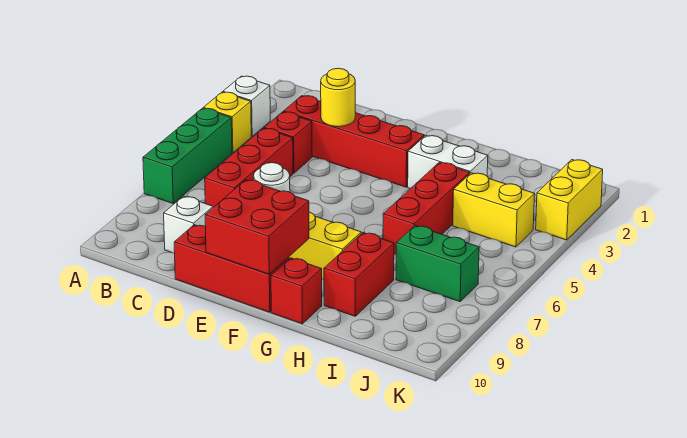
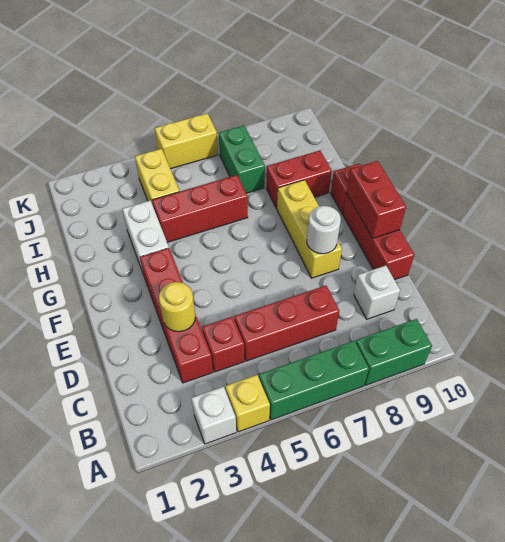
none -> green 1x2 brick [356,319,432,385]
red 2x2 brick [205,180,309,274] -> red 1x2 brick [346,161,406,238]
yellow 1x2 brick [536,160,603,240] -> yellow 1x2 brick moved to [155,113,218,169]

